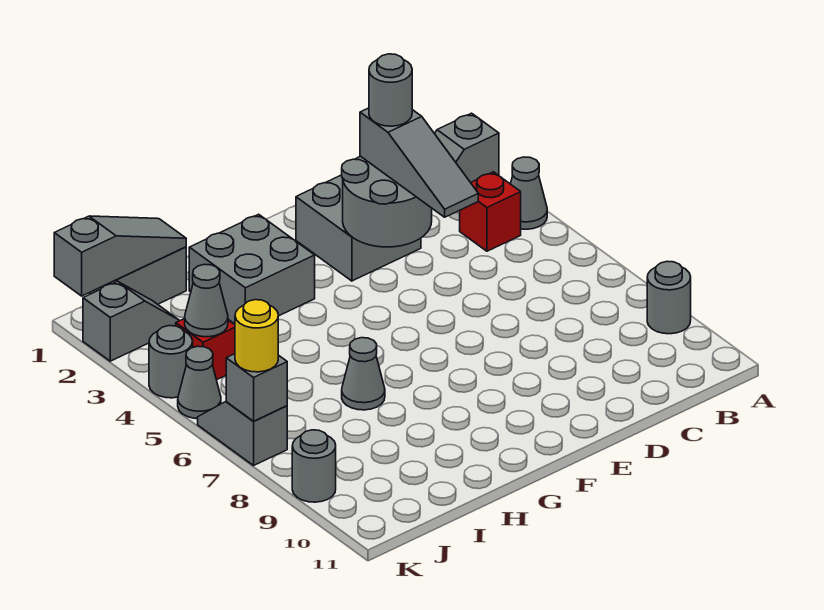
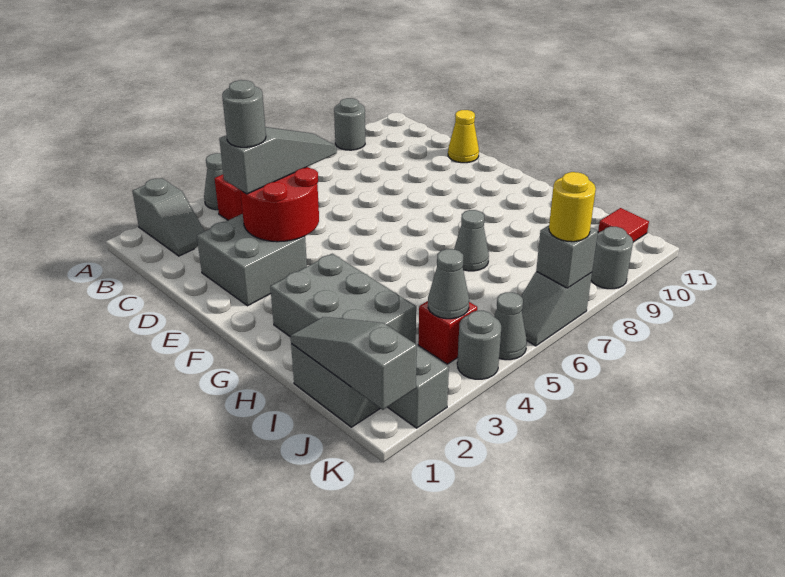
grey 2x2 round brick [342,156,432,247] -> red 2x2 round brick [240,167,319,242]
none -> yellow 1x1 cone [448,110,479,163]
grey 2x2 brick [189,214,315,324] -> grey 2x3 brick [270,254,416,344]
none -> red 1x1 tile [598,208,649,242]

